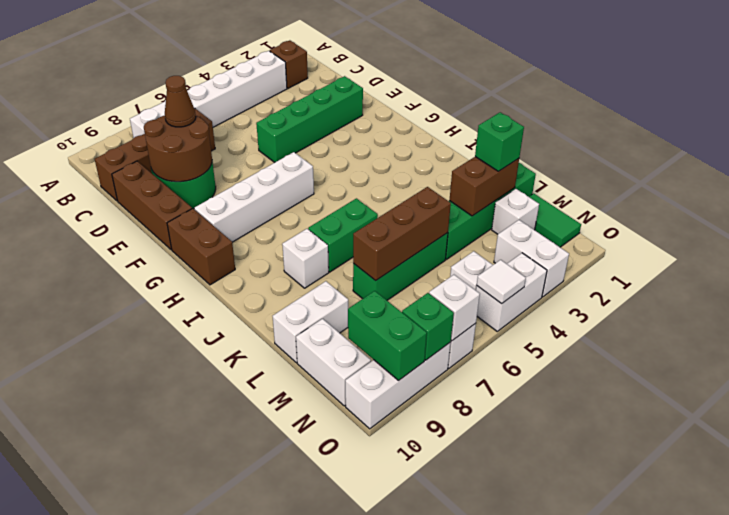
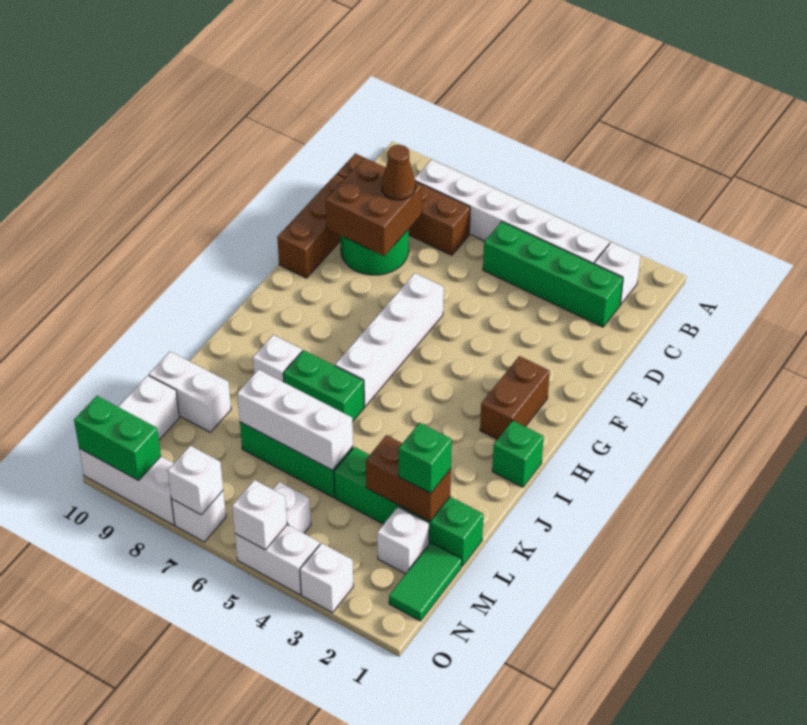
brown 1x1 brick [270,40,308,88] -> white 1x1 brick [594,242,641,305]
brown 2x2 round brick [144,115,212,182] -> brown 2x2 brick [325,158,422,256]
green 1x4 brick [256,76,363,163] -> green 1x4 brick moved to [483,222,623,327]
white 1x4 brick [194,152,314,242] -> white 1x4 brick turned to [335,273,444,407]
brown 1x2 brick [167,209,235,285] -> brown 1x2 brick moved to [480,356,550,439]
brown 1x3 brick [353,187,451,281] -> white 1x3 brick [237,370,353,470]
white 1x2 brick [494,220,569,297] -> white 1x1 brick [300,543,354,613]
green 1x2 brick [348,291,427,380] -> green 1x2 brick turned to [74,396,161,481]
white 1x1 tile [477,260,526,304] -> white 1x1 brick [232,480,287,550]
green 1x1 brick [402,293,454,360] -> green 1x1 brick moved to [492,421,544,487]

